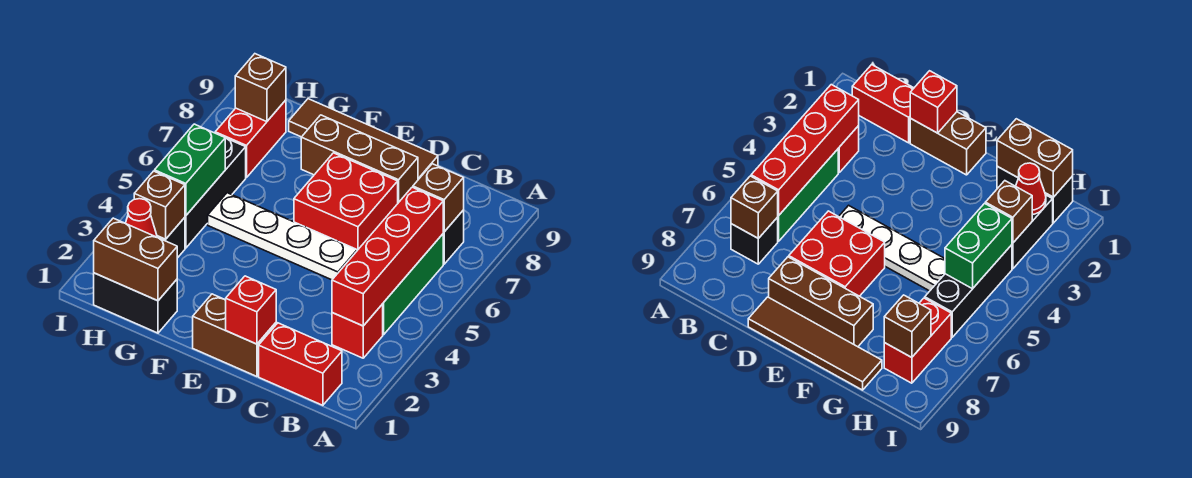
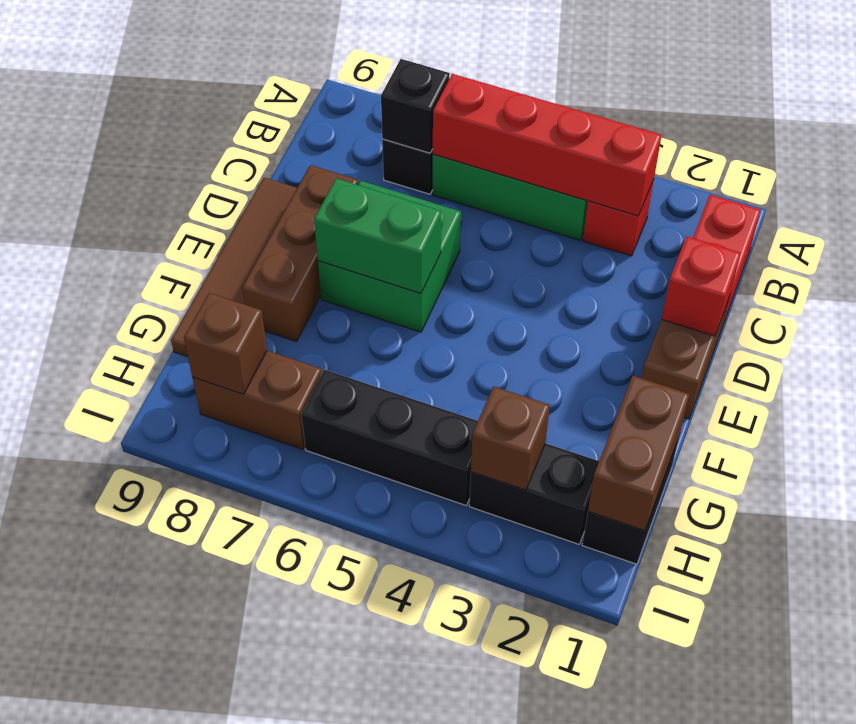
brown 1x1 brick [413,164,464,232] -> black 1x1 brick [381,59,450,153]
white 1x4 plate [208,193,357,280] -> none
red 2x2 brick [294,153,398,250] -> green 2x2 brick [318,181,461,332]
red 1x1 cone [125,199,157,237] -> none
green 1x2 brick [155,124,225,216] -> green 1x2 brick moved to [314,178,441,294]
red 1x2 brick [215,100,286,178] -> brown 1x2 brick [192,351,322,449]

